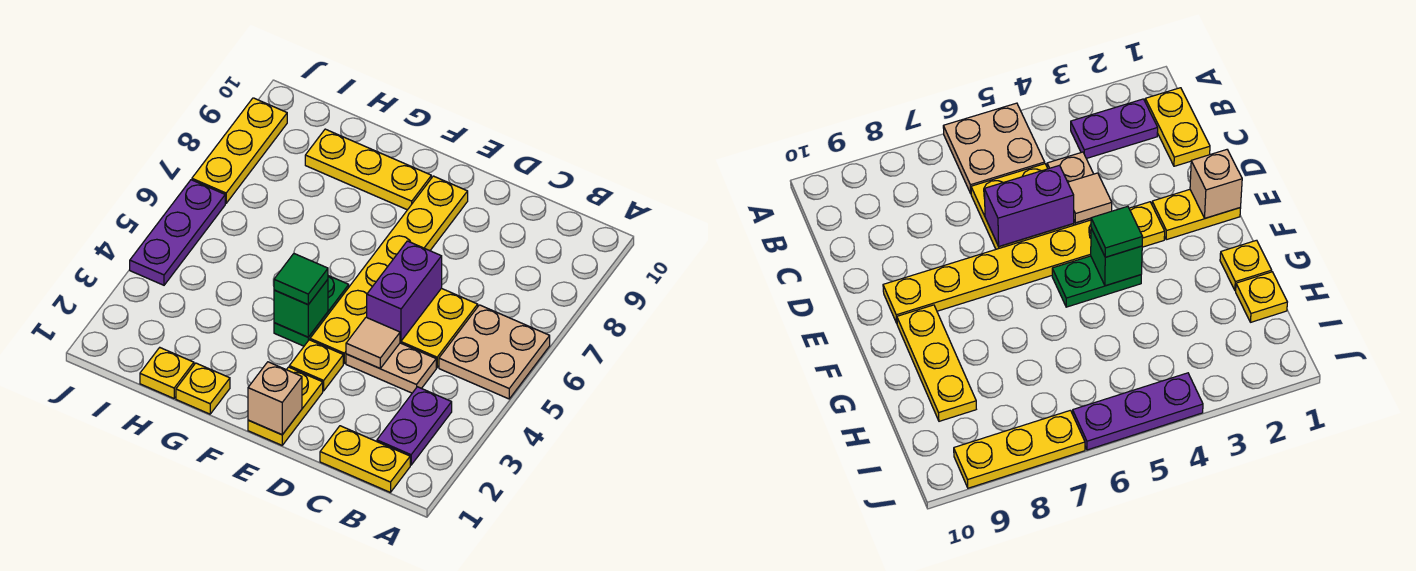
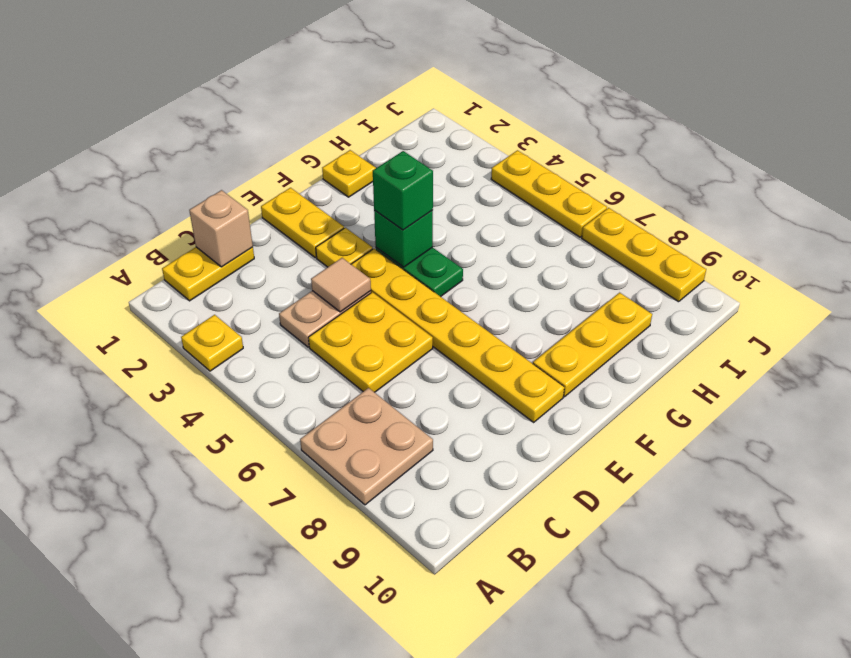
tan 2x2 plate [439,305,550,399] -> tan 2x2 plate moved to [300,388,433,505]
purple 1x2 plate [377,387,452,465] -> none
purple 1x2 brick [367,241,442,341] -> none
tan 1x1 brick [248,362,302,435] -> tan 1x1 brick moved to [189,190,253,267]
green 1x1 tile [274,254,328,304] -> green 1x1 brick [373,151,433,230]
yellow 1x1 plate [140,348,194,398] -> yellow 1x1 plate moved to [181,315,243,371]
purple 1x3 plate [130,180,225,285] -> yellow 1x3 plate [491,150,607,237]

